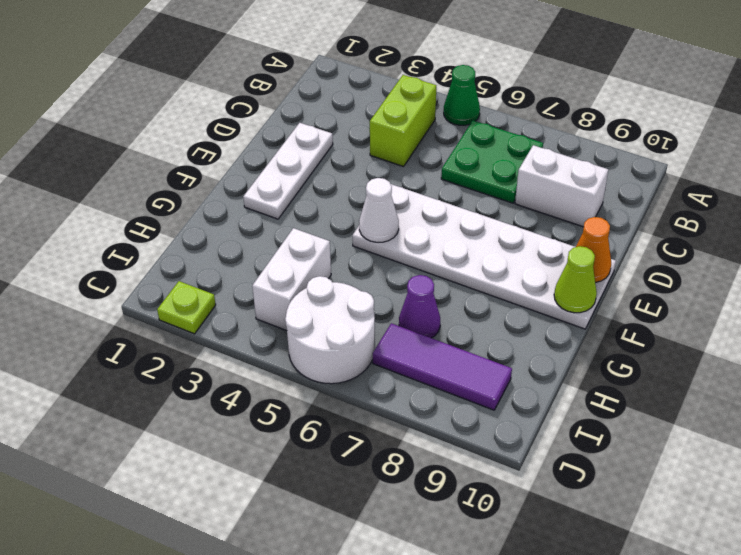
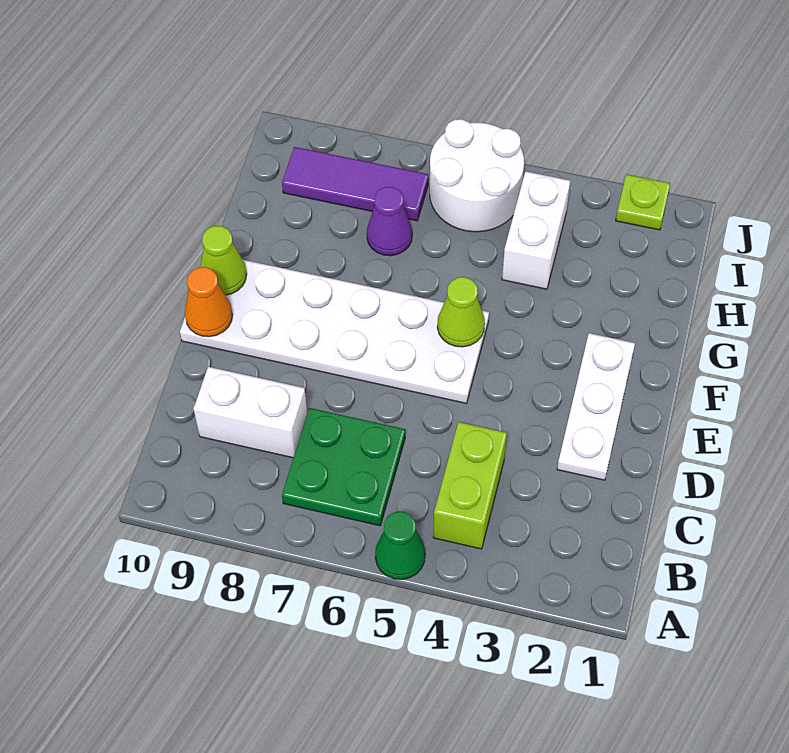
white 1x1 cone [359,178,399,242] -> lime 1x1 cone [437,277,485,347]

